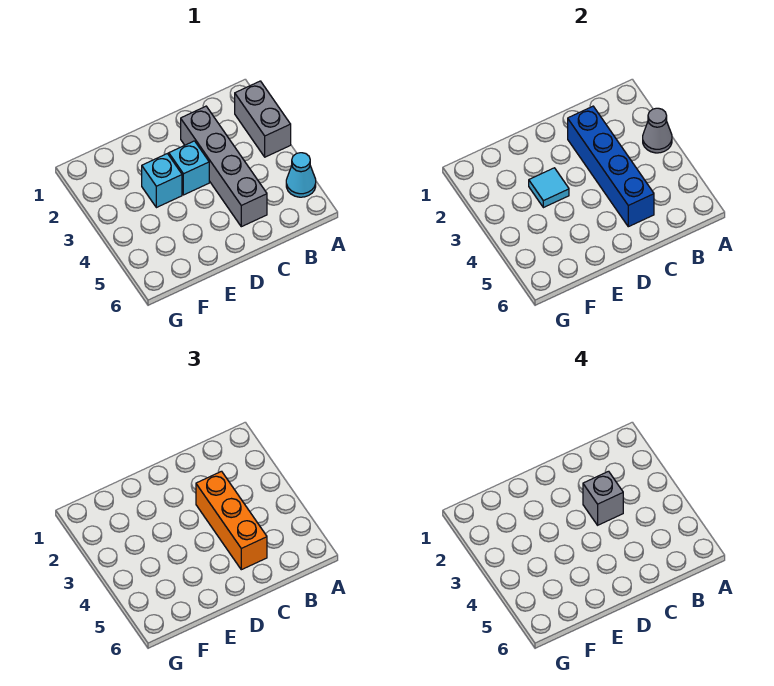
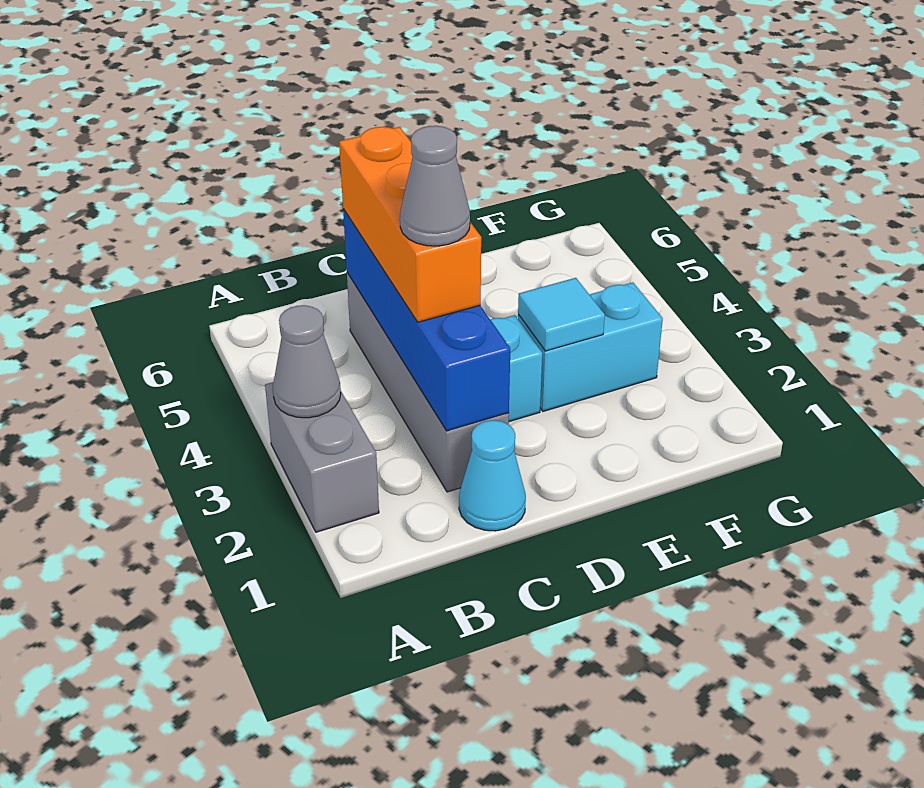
cyan 1x1 cone [286,153,316,197] -> cyan 1x1 cone moved to [459,420,526,531]
grey 1x1 brick [583,471,623,525] -> grey 1x1 cone [400,126,470,246]
cyan 1x1 brick [142,154,182,208] -> cyan 1x2 brick [518,282,663,411]

